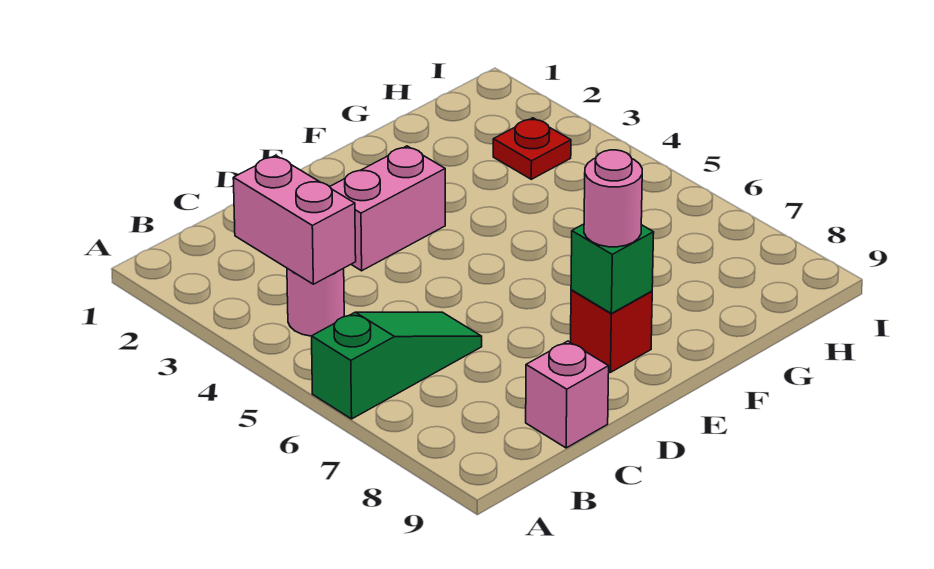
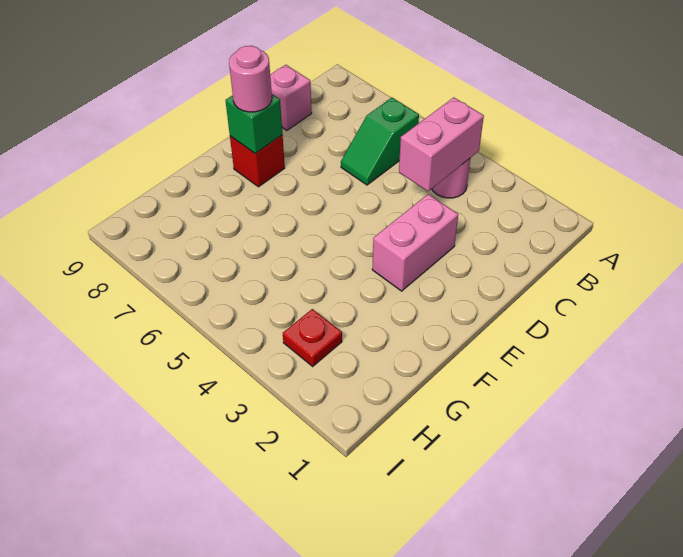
green 1x3 slope [312,312,482,419] -> green 1x2 slope [341,98,419,185]
pink 1x2 brick [233,155,356,284] -> pink 1x2 brick turned to [399,97,484,191]

